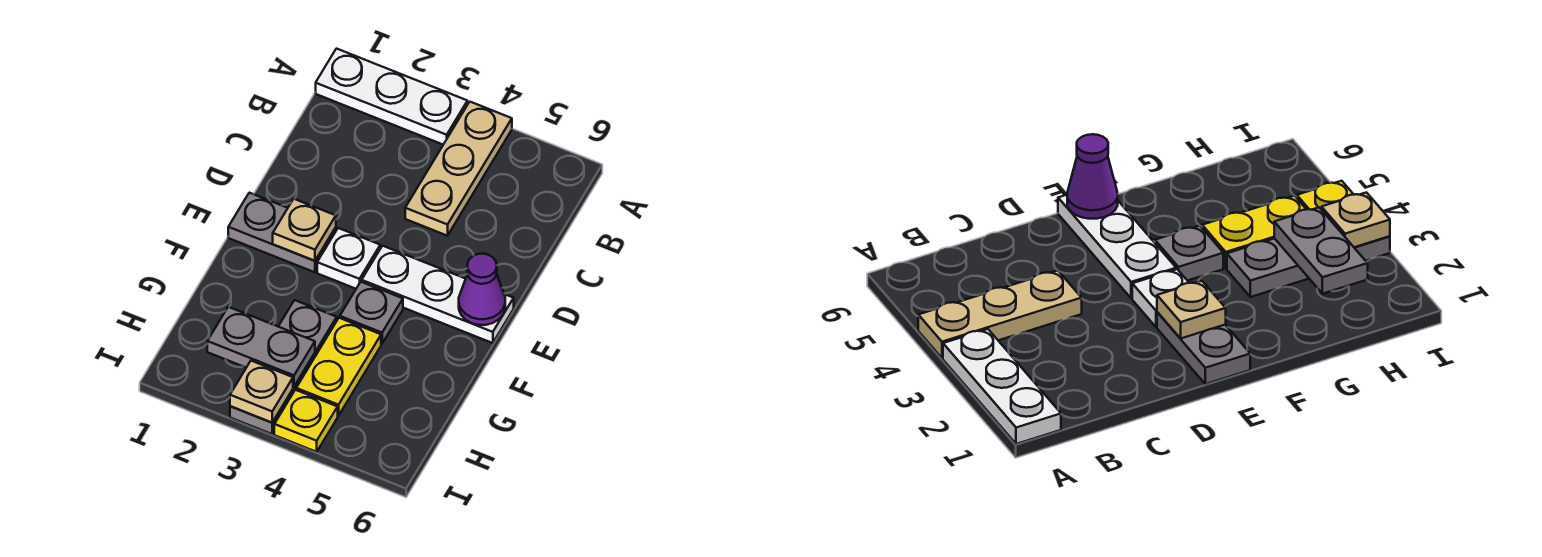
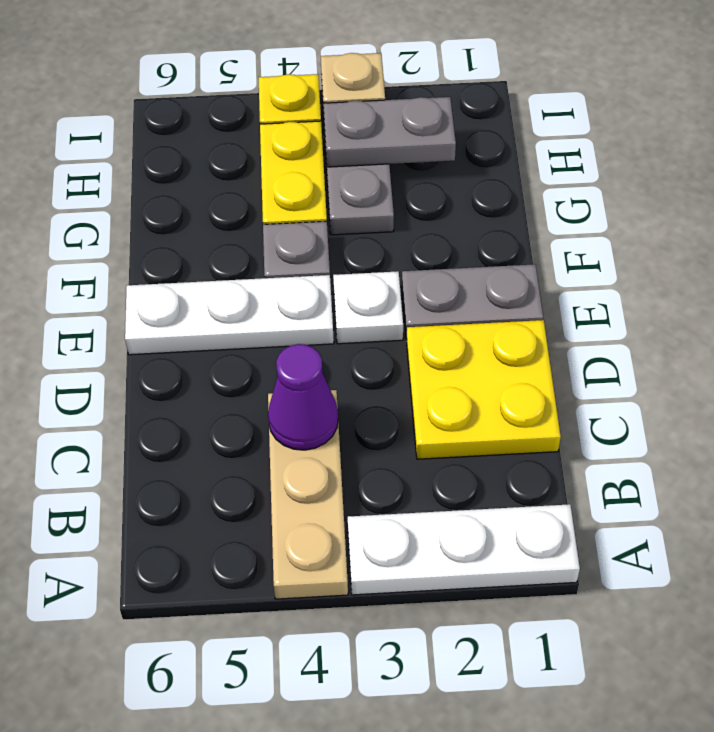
none -> yellow 2x2 plate [407,320,561,459]
tan 1x1 plate [273,199,336,261] -> none
purple 1x1 cone [459,254,505,325] -> purple 1x1 cone moved to [268,344,338,450]

